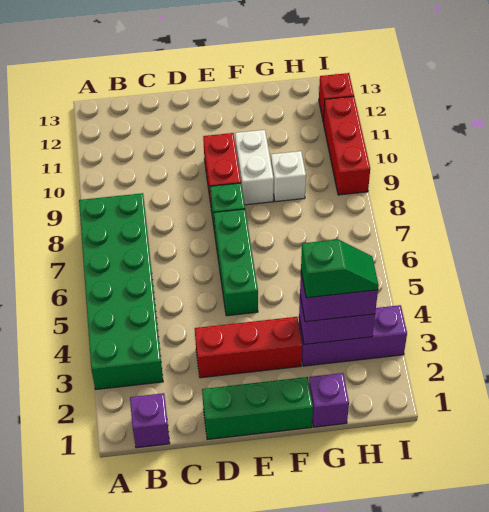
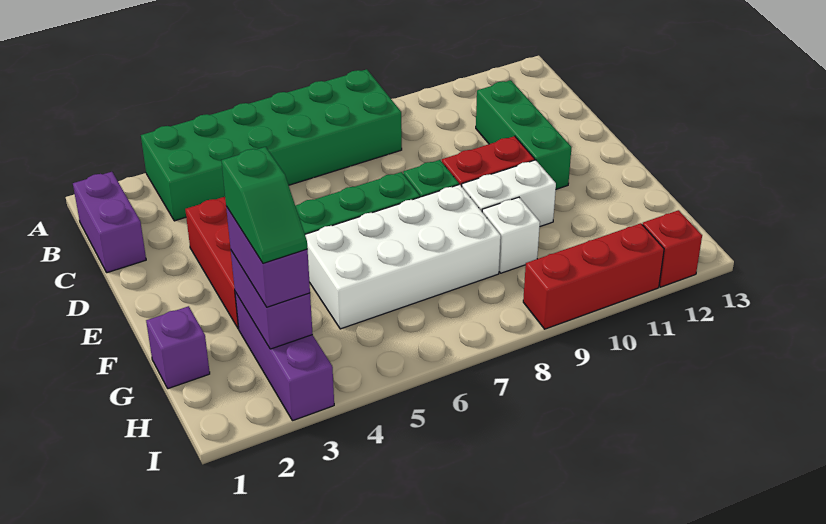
purple 1x1 brick [130,393,170,448] -> purple 1x2 brick [73,172,146,273]
green 1x3 brick [202,377,313,440] -> green 1x3 brick moved to [476,80,572,189]
none -> white 2x4 brick [305,184,501,329]

